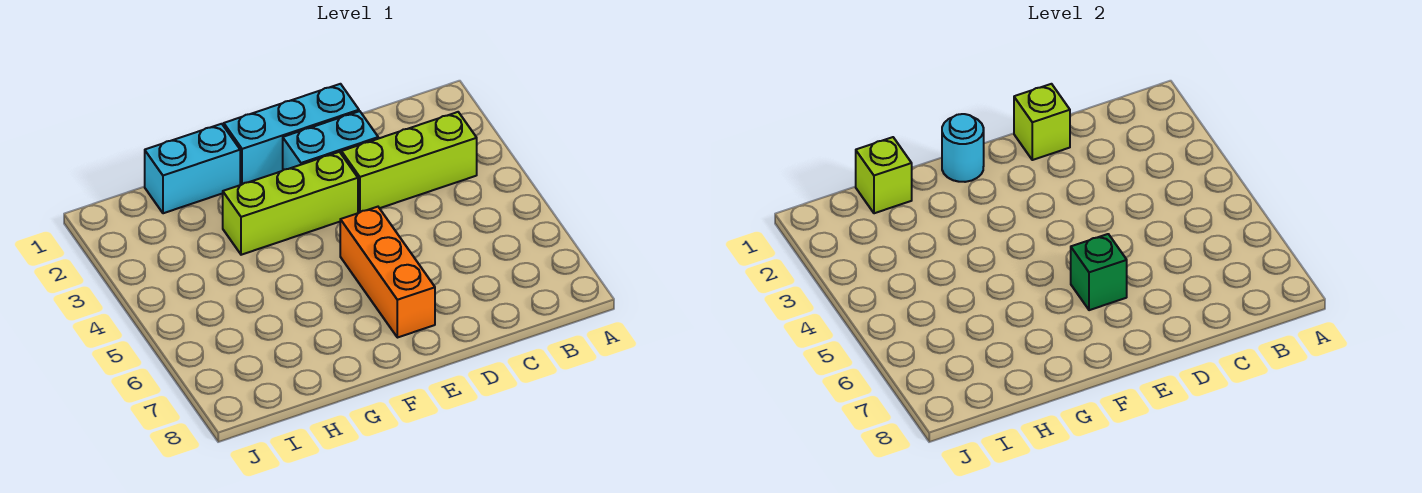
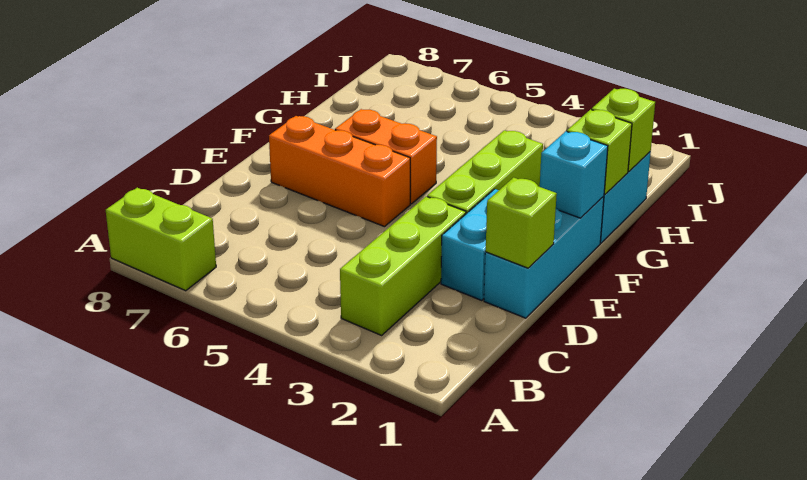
none -> lime 1x2 brick [106,188,216,291]
green 1x1 brick [1071,234,1127,310] -> none
cyan 1x1 round brick [942,114,984,182] -> cyan 1x1 brick [540,131,608,218]
none -> orange 1x2 brick [335,109,437,204]
none -> lime 1x1 brick [567,110,632,194]

